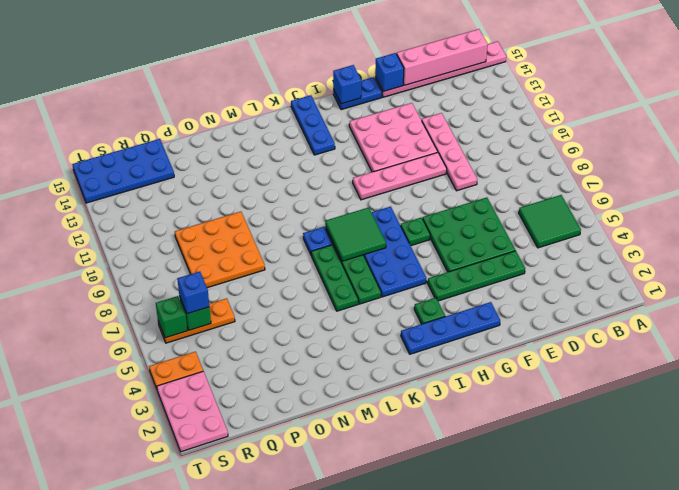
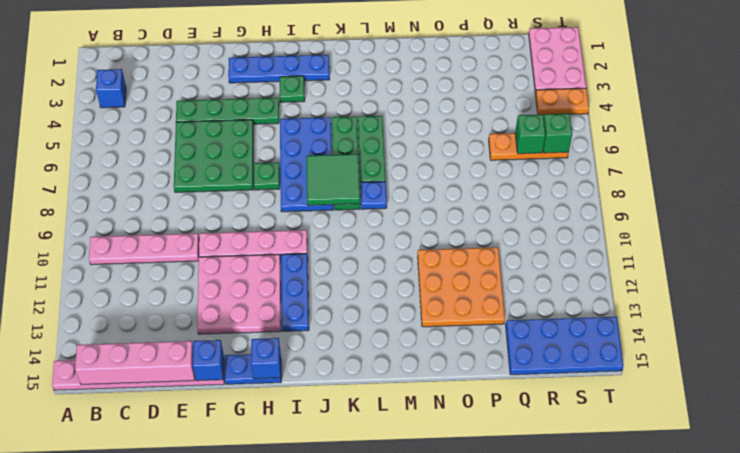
green 2x2 tile [519,195,581,248] -> none
pink 1x4 plate [422,113,477,191] -> pink 1x4 plate turned to [89,233,199,265]
blue 1x3 plate [291,95,335,155] -> blue 1x3 plate moved to [281,253,309,331]
orange 3x3 plate [175,212,265,288] -> orange 3x3 plate moved to [418,247,505,327]
blue 1x1 brick [177,272,209,314] -> blue 1x1 brick moved to [96,69,126,108]

